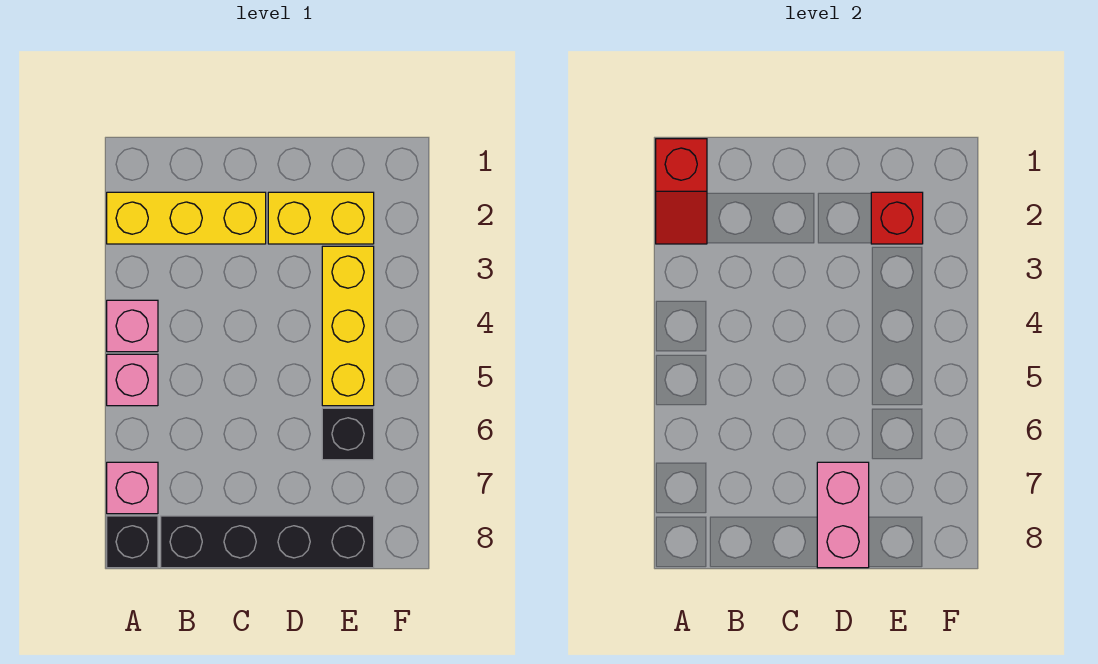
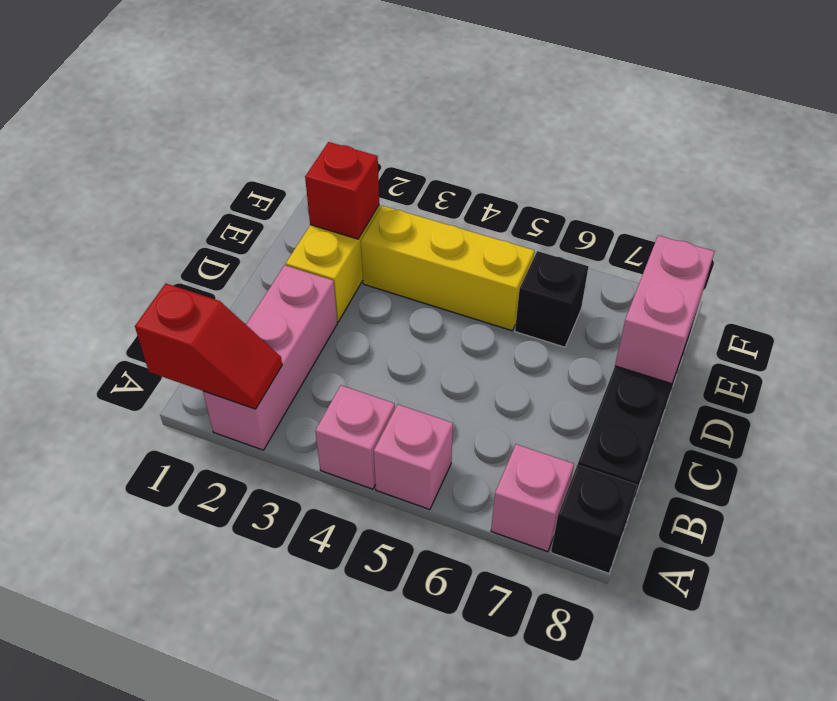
yellow 1x3 brick [107,192,266,244] -> pink 1x3 brick [203,265,337,450]
pink 1x2 brick [817,462,869,568] -> pink 1x2 brick turned to [615,235,714,384]

